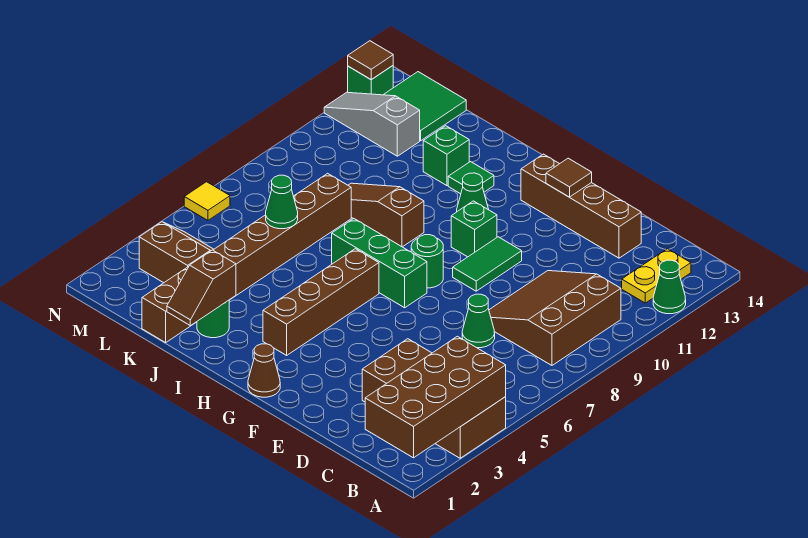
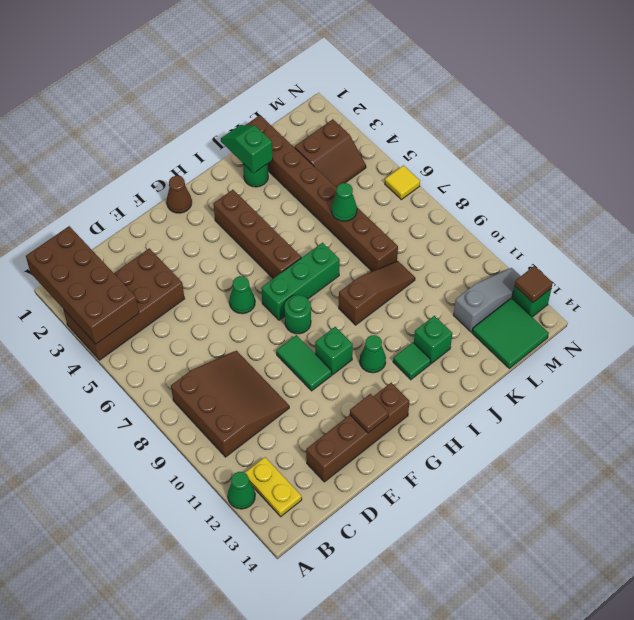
green 1x1 cone [462,294,495,348] -> green 1x1 cone moved to [229,276,255,314]
brown 1x2 slope [167,250,236,326] -> green 1x2 slope [221,125,273,173]

